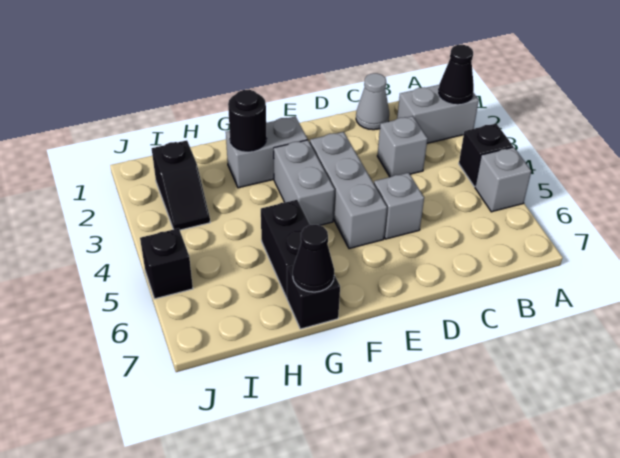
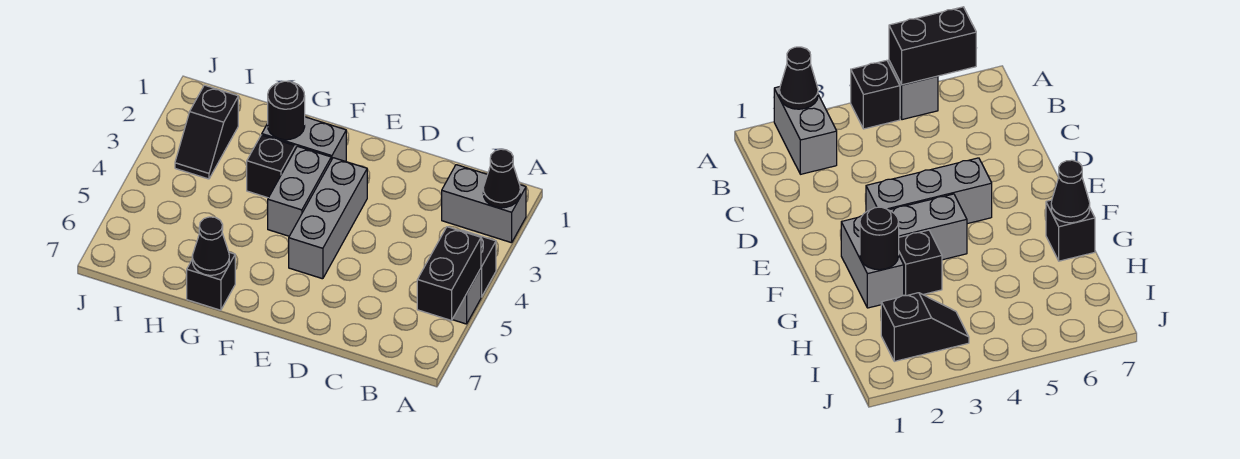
grey 1x1 cone [356,73,389,130] -> none
grey 1x1 brick [377,116,428,177] -> none
grey 1x1 brick [374,173,424,239] -> none
black 1x2 brick [261,200,310,298] -> black 1x2 brick moved to [417,227,481,321]
black 1x1 brick [140,228,193,299] -> black 1x1 brick moved to [247,135,295,198]

